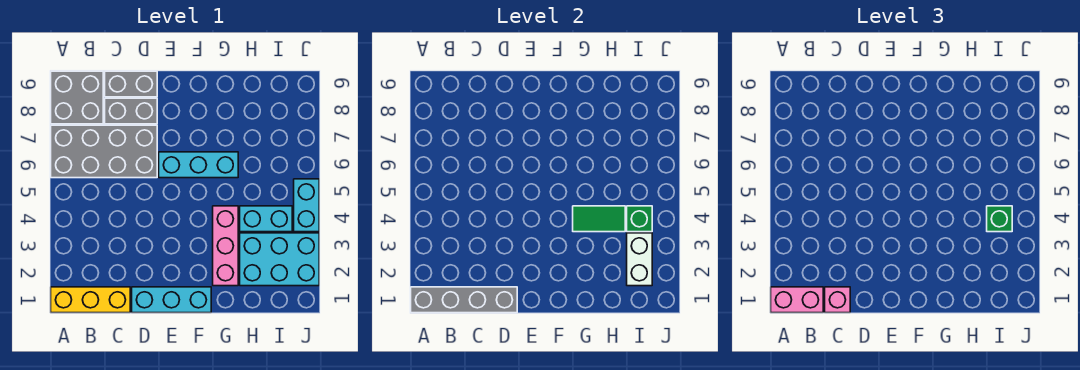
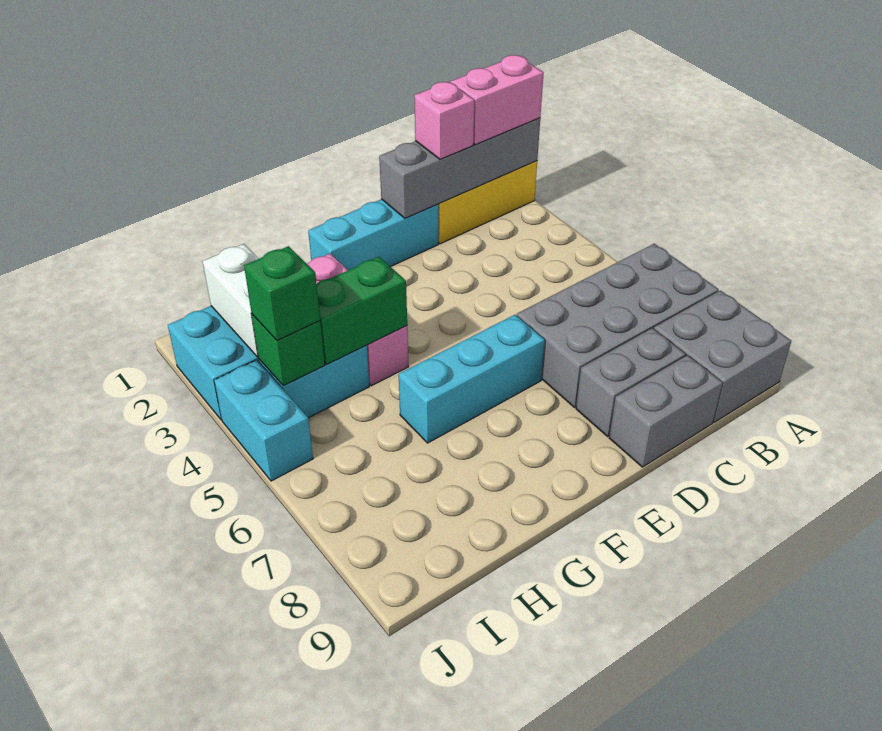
green 1x2 tile [573,206,625,232] -> green 1x2 brick [317,257,407,364]

